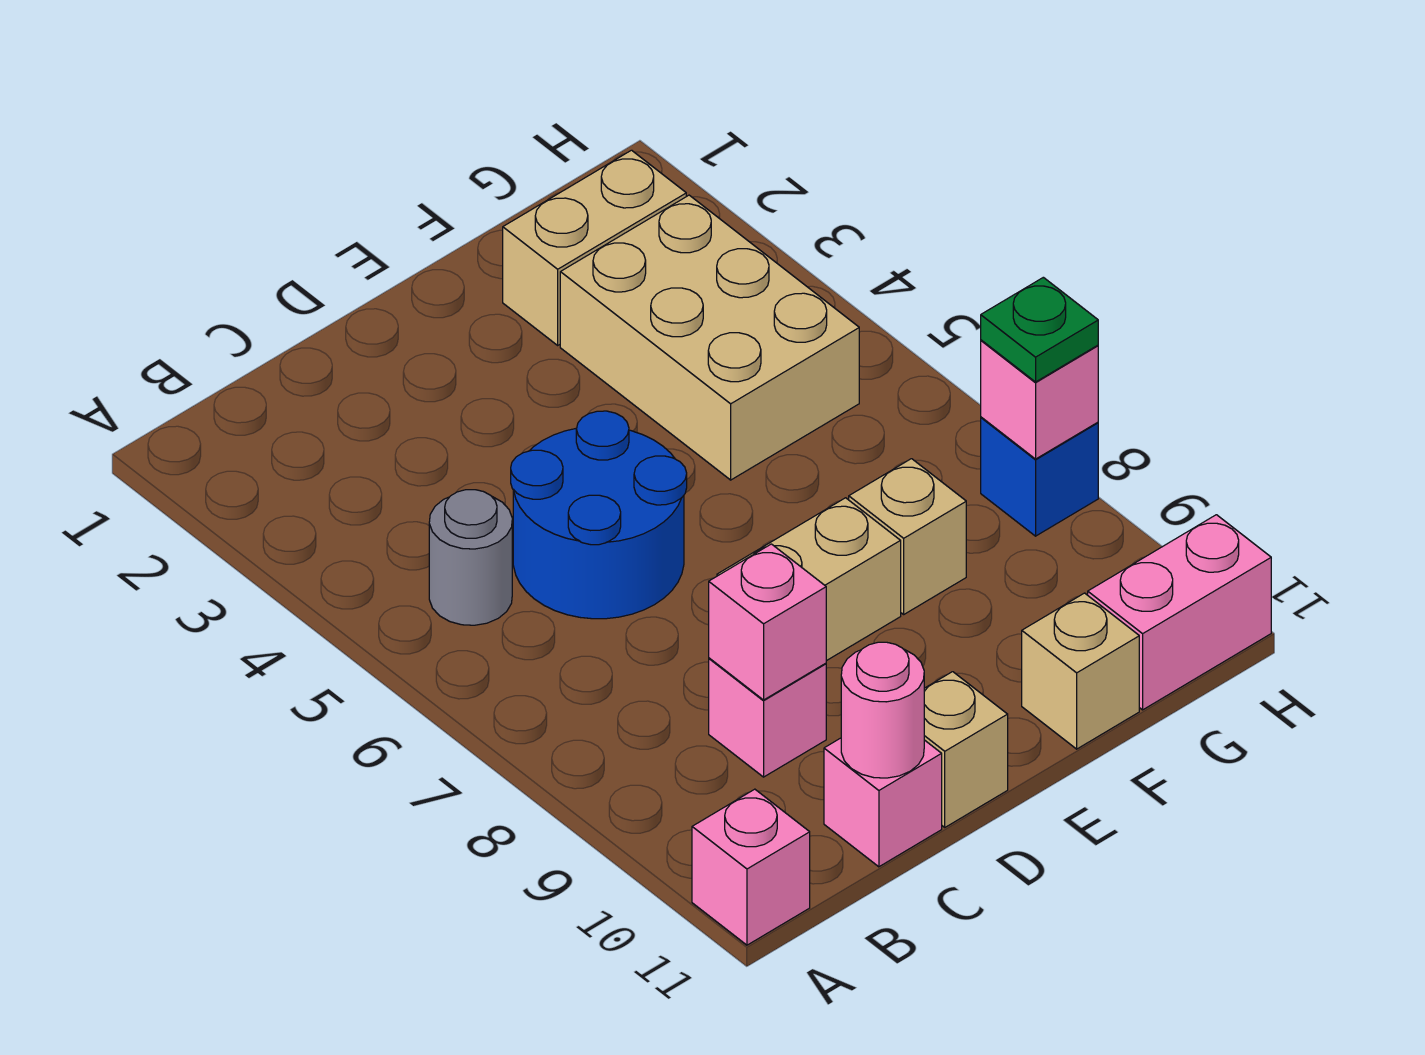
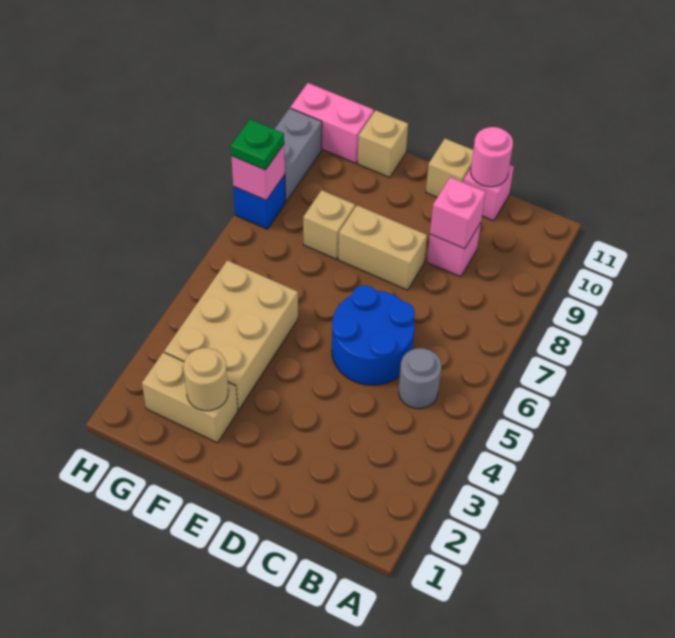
pink 1x1 brick [692,789,810,945] -> none
none -> tan 1x1 round brick [184,348,228,411]
none -> grey 1x2 brick [275,108,322,202]

